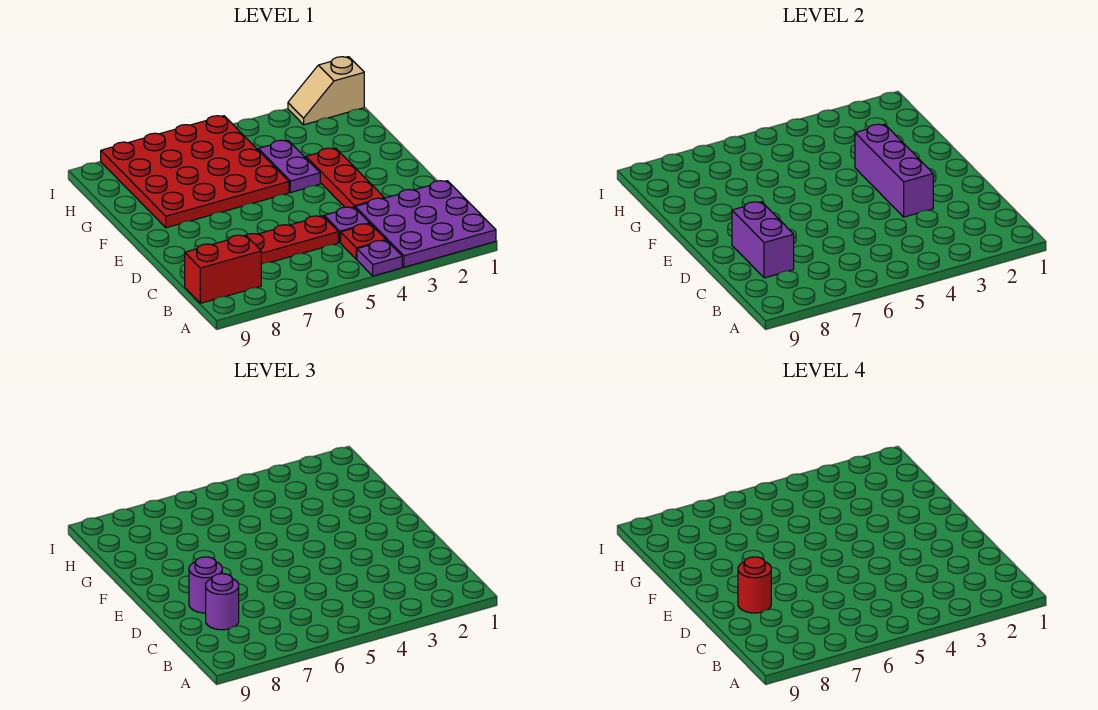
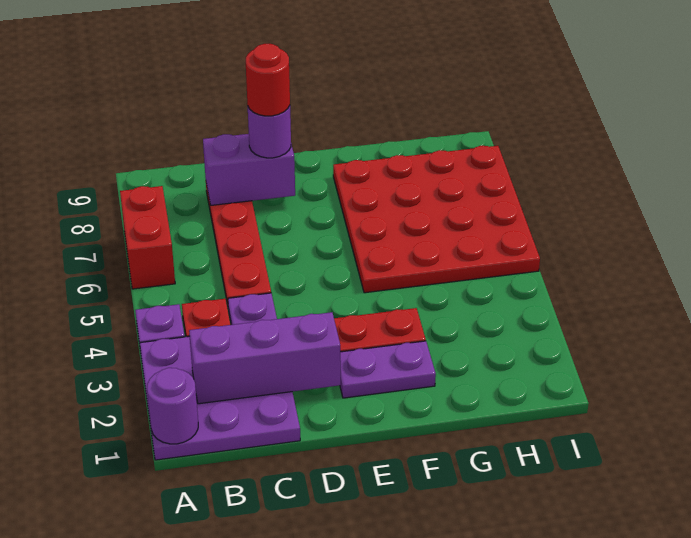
red 1x2 brick [185,235,261,303] -> red 1x2 brick moved to [120,186,175,289]
purple 1x1 round brick [206,574,239,630] -> purple 1x1 round brick moved to [147,368,198,444]
purple 1x3 brick [855,124,933,217] -> purple 1x3 brick moved to [189,312,341,404]
purple 1x2 plate [258,140,320,193] -> purple 1x2 plate moved to [340,341,436,398]
tan 1x2 slope [288,57,364,125] -> none

